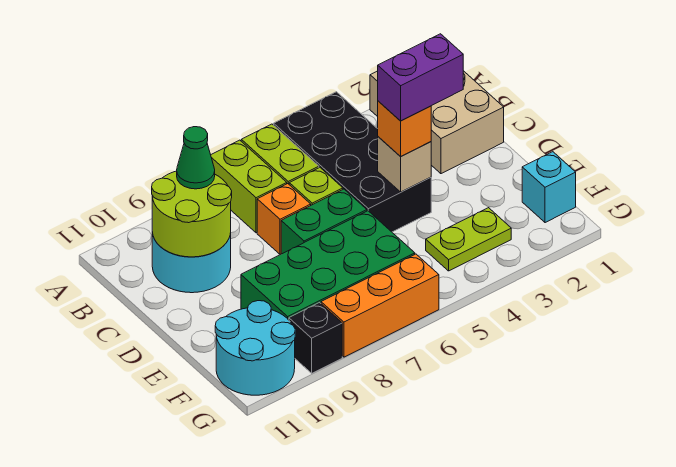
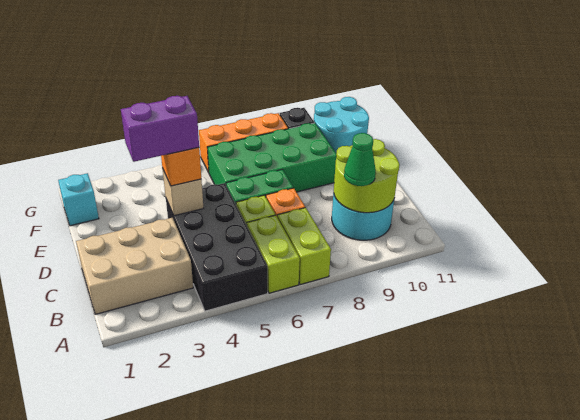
tan 2x3 brick [370,71,504,174] -> tan 2x3 brick turned to [76,218,193,314]
lime 1x2 plate [426,208,511,271] -> none

